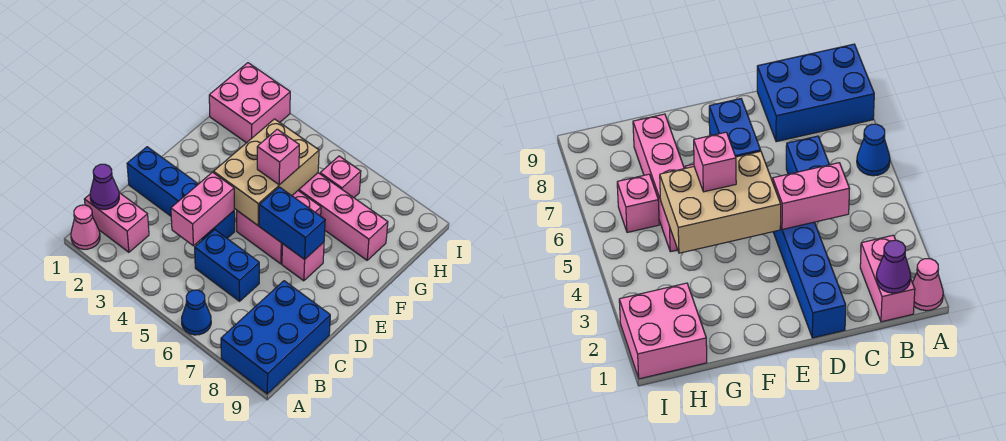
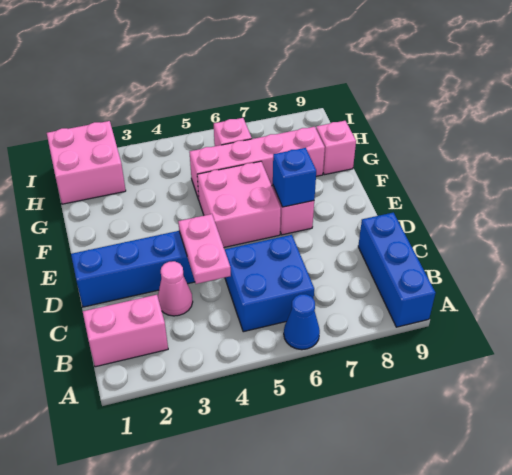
pink 1x1 cone [71,205,100,249] -> pink 1x1 cone moved to [158,261,193,316]
blue 2x3 brick [221,281,330,394] -> blue 1x3 brick [358,213,435,327]
purple 1x1 cone [90,164,119,209] -> none
pink 1x2 brick [171,172,234,246] -> pink 1x2 plate [178,214,231,284]
blue 1x2 brick [195,230,259,301] -> blue 2x2 brick [225,235,314,332]
tan 2x3 brick [214,119,319,225] -> none
blue 1x2 brick [259,187,325,259] -> blue 1x1 brick [273,148,316,207]
pink 1x1 brick [257,129,299,185] -> pink 1x1 brick moved to [316,121,356,175]

